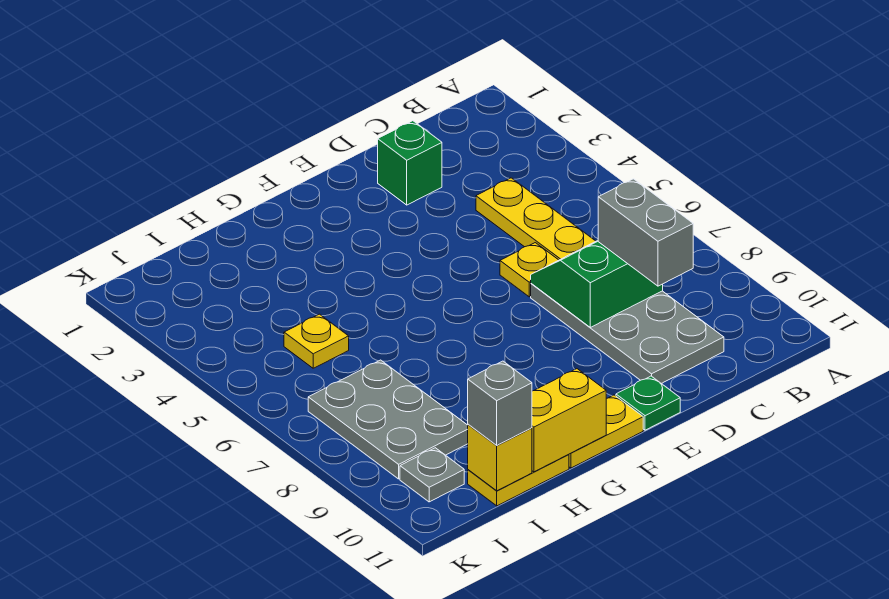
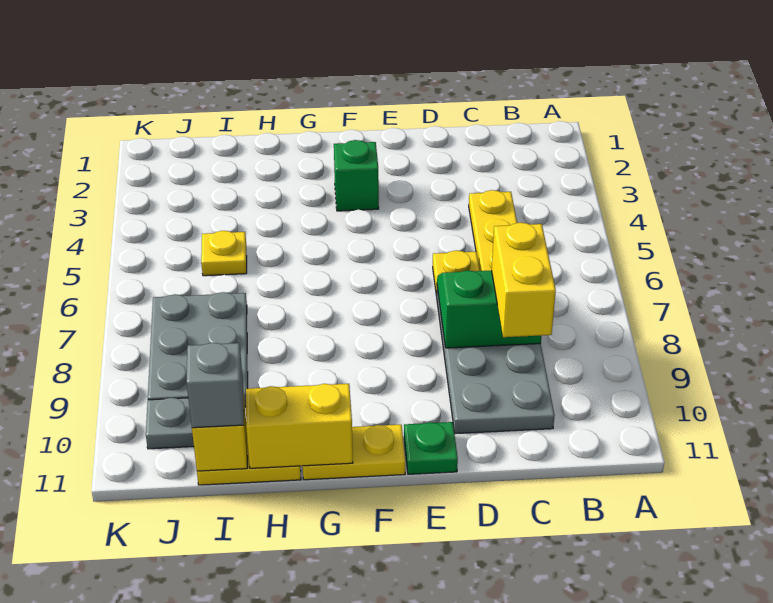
grey 1x2 brick [598,179,693,286] -> yellow 1x2 brick [492,223,556,337]
green 1x1 brick [378,121,442,205] -> green 1x1 brick moved to [334,140,379,211]

